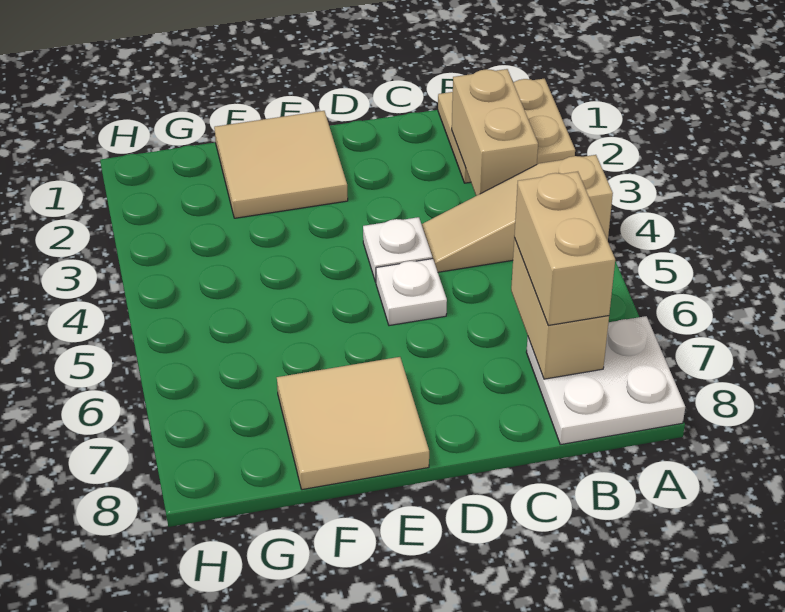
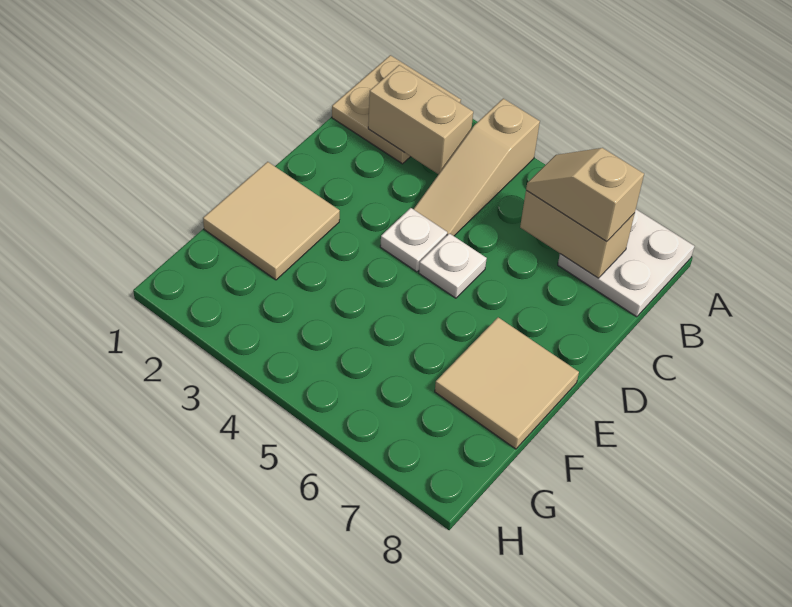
tan 1x2 brick [514,172,615,325] -> tan 1x2 slope [526,148,644,242]

